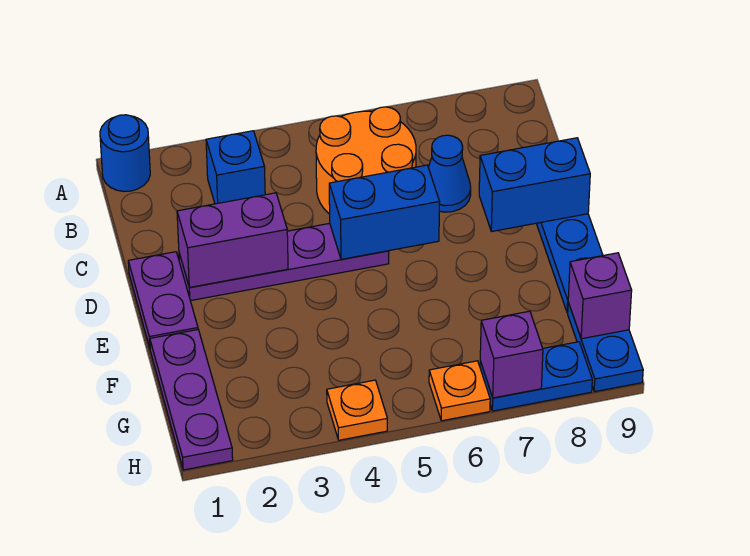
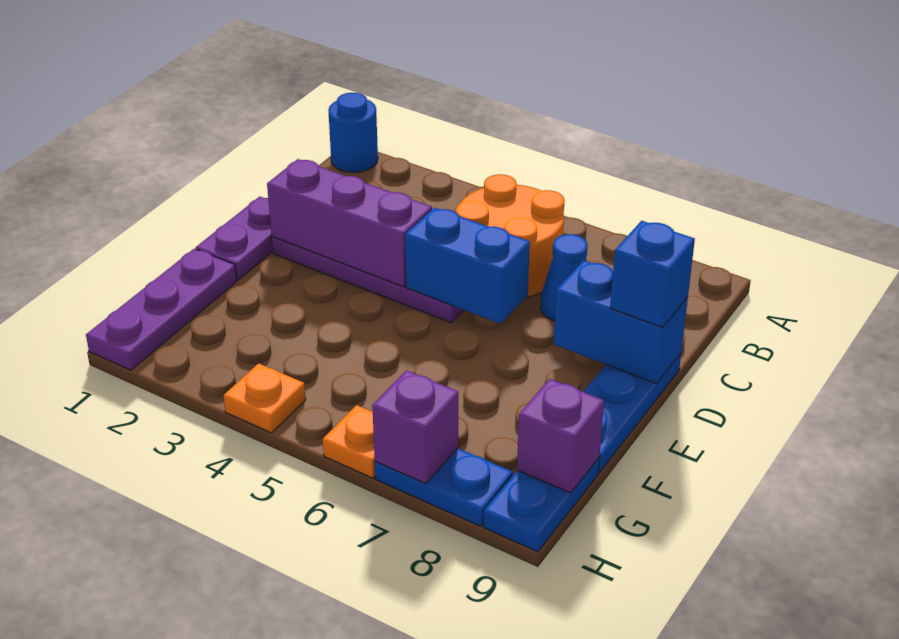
blue 1x1 brick [206,131,265,204] -> blue 1x1 brick moved to [610,221,695,328]
purple 1x2 brick [177,193,288,287] -> purple 1x3 brick [267,159,432,287]

